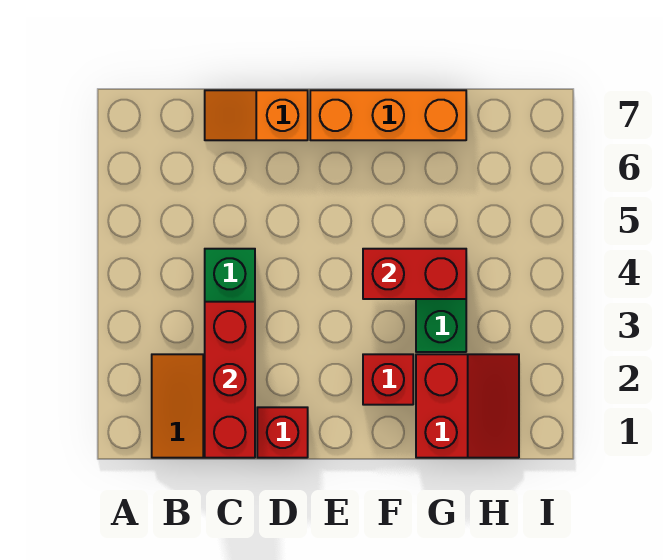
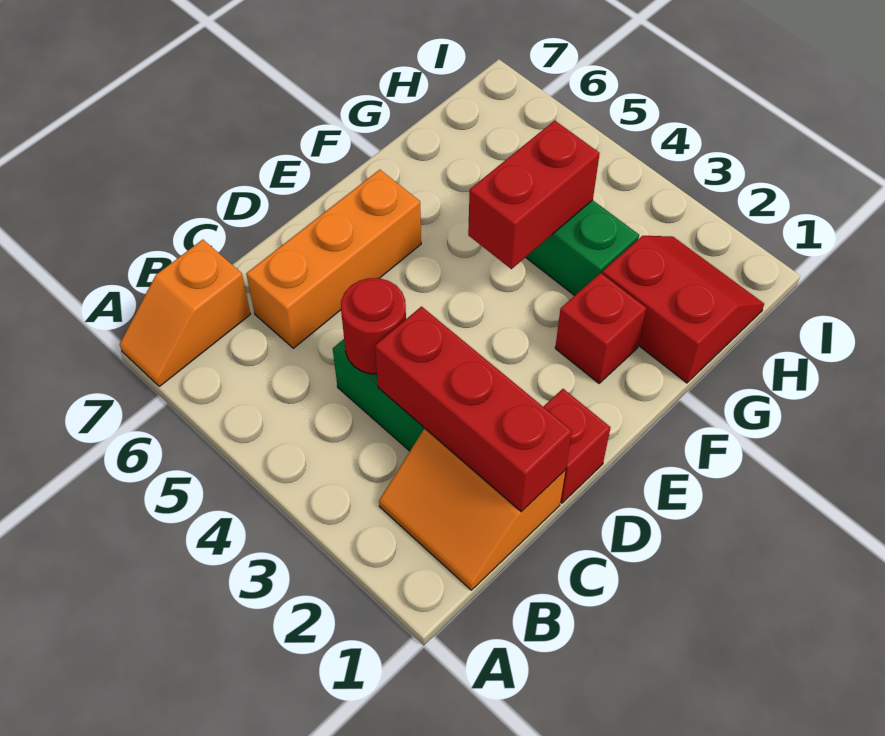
none -> red 1x1 round brick [341,278,406,374]
orange 1x2 slope [205,90,308,140] -> orange 1x2 slope moved to [120,240,250,386]
orange 1x3 brick [310,90,466,140] -> orange 1x3 brick moved to [246,170,421,348]

